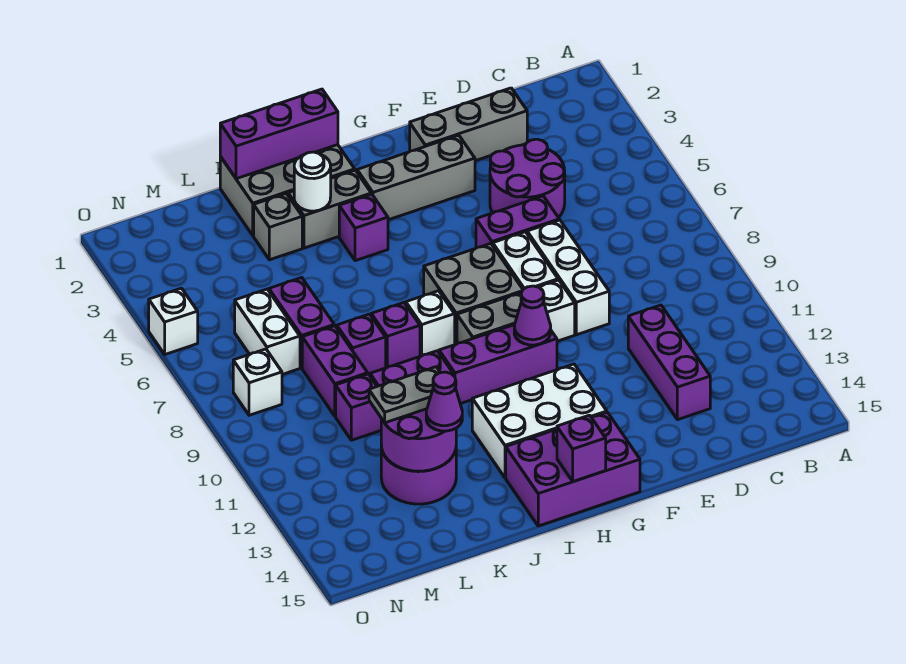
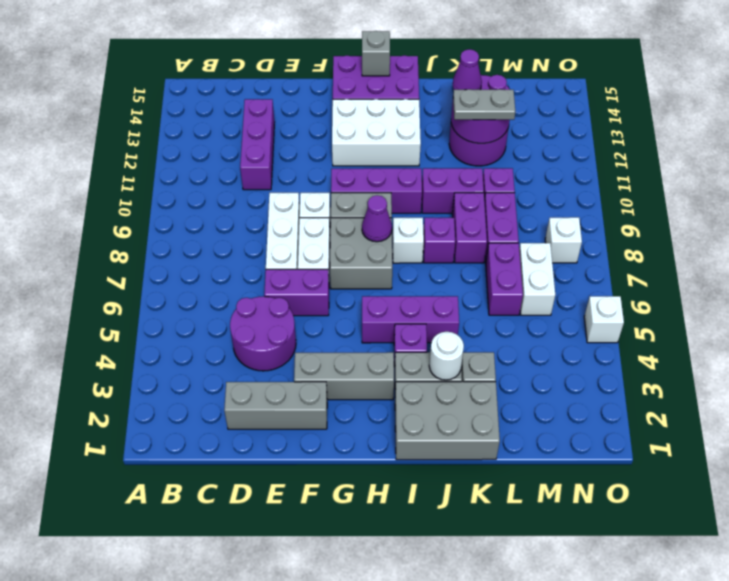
purple 1x1 cone [514,286,551,345] -> purple 1x1 cone moved to [362,195,392,242]
purple 1x1 brick [557,415,606,482] -> grey 1x1 brick [362,31,390,76]
purple 1x3 brick [220,89,338,179] -> purple 1x3 brick moved to [362,296,459,343]
purple 1x1 brick [337,314,386,375] -> purple 1x2 brick [452,193,487,263]

